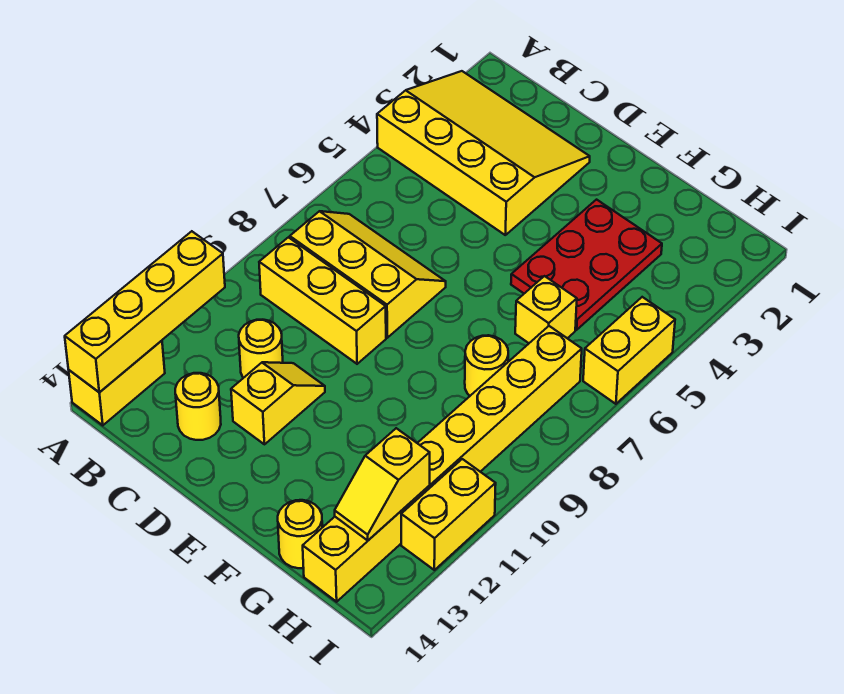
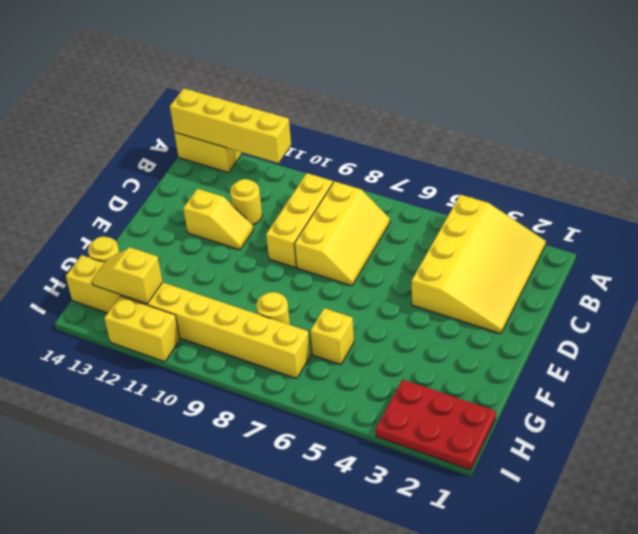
yellow 1x1 round brick [175,373,221,440] -> none
red 2x3 plate [511,200,662,330] -> red 2x3 plate moved to [376,380,496,470]
yellow 1x2 brick [583,297,675,404] -> none

